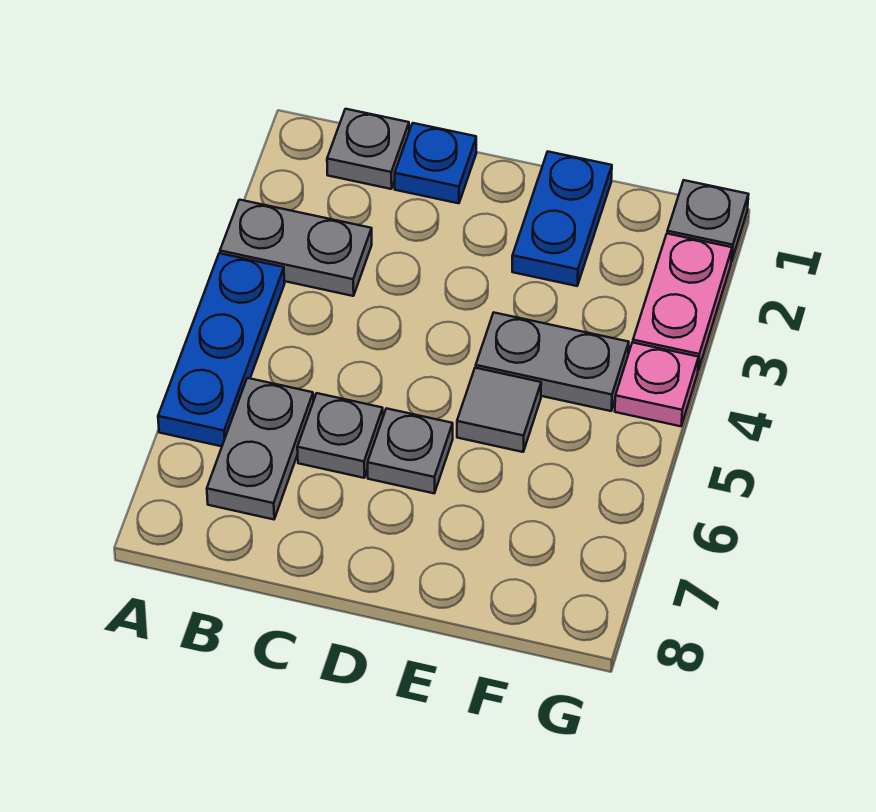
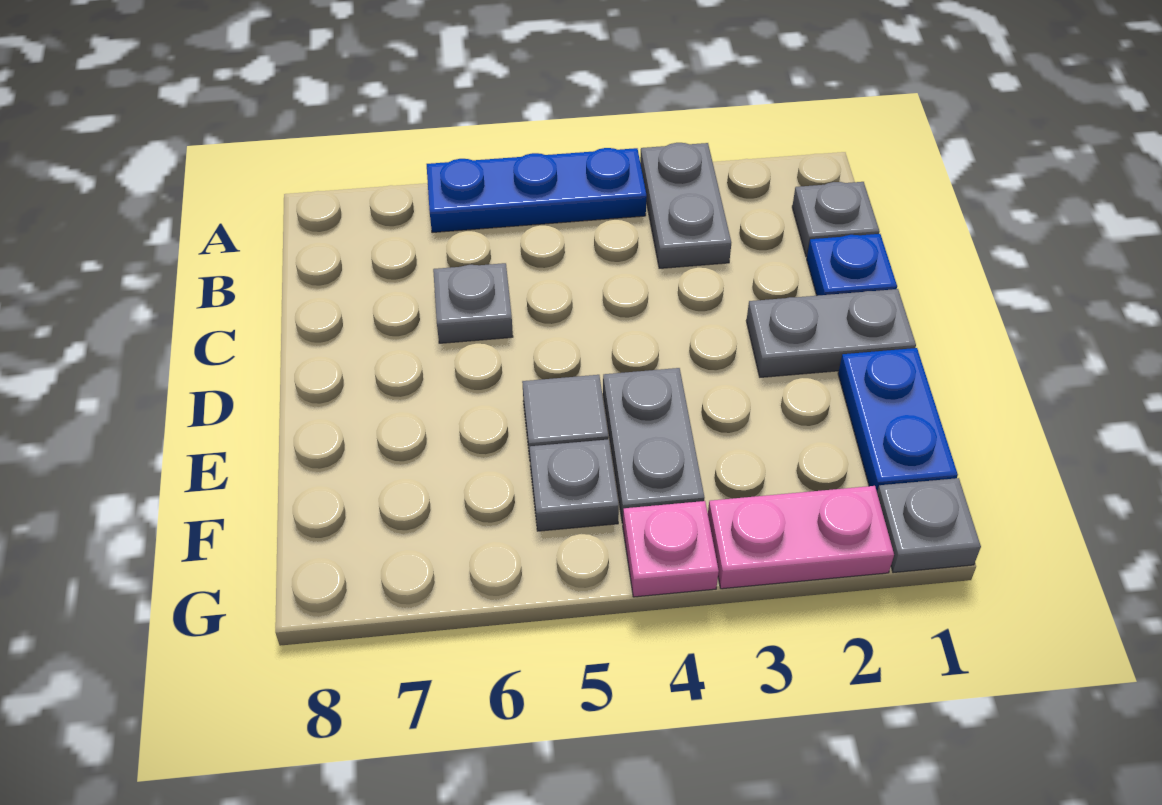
grey 1x2 plate [207,378,313,519] -> grey 1x2 plate moved to [746,289,916,377]
grey 1x1 plate [368,408,453,493] -> grey 1x1 plate moved to [529,439,619,531]
blue 1x2 plate [512,152,612,286] -> blue 1x2 plate turned to [838,348,958,491]

